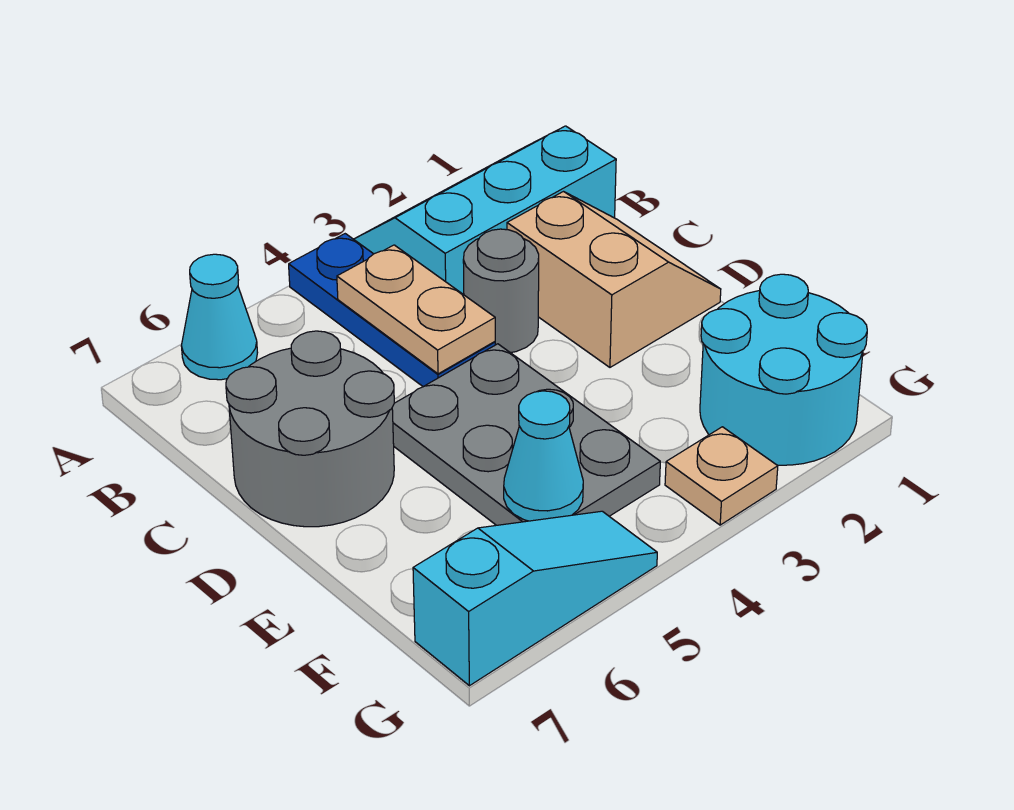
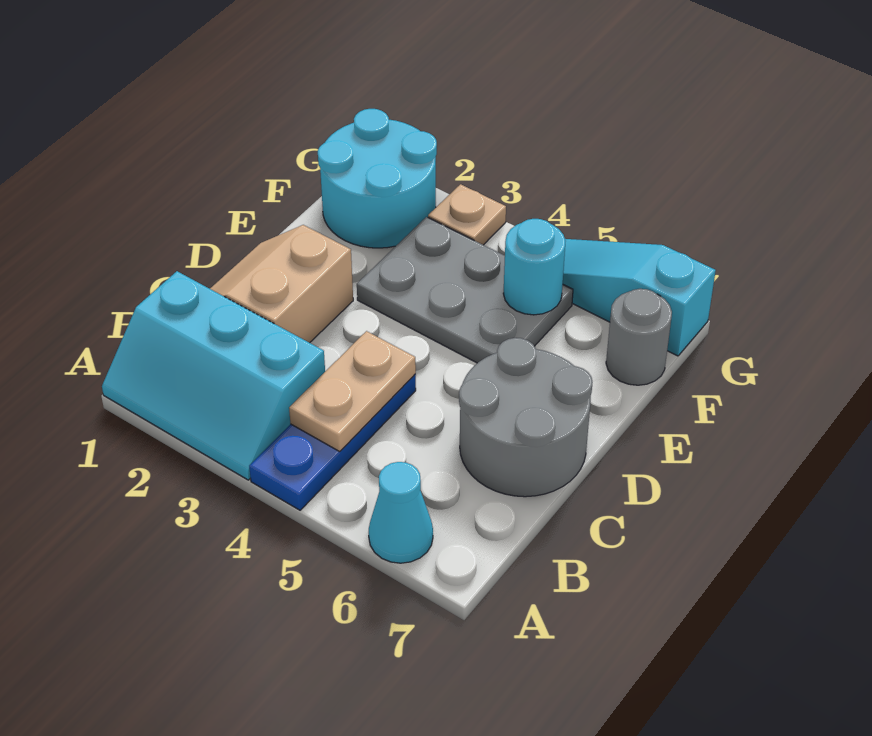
grey 1x1 round brick [463,229,539,353] -> grey 1x1 round brick moved to [606,289,672,385]
grey 2x3 plate [392,344,660,525] -> grey 2x3 plate turned to [357,217,573,363]
cyan 1x1 cone [504,391,583,521] -> cyan 1x1 round brick [503,219,565,315]

